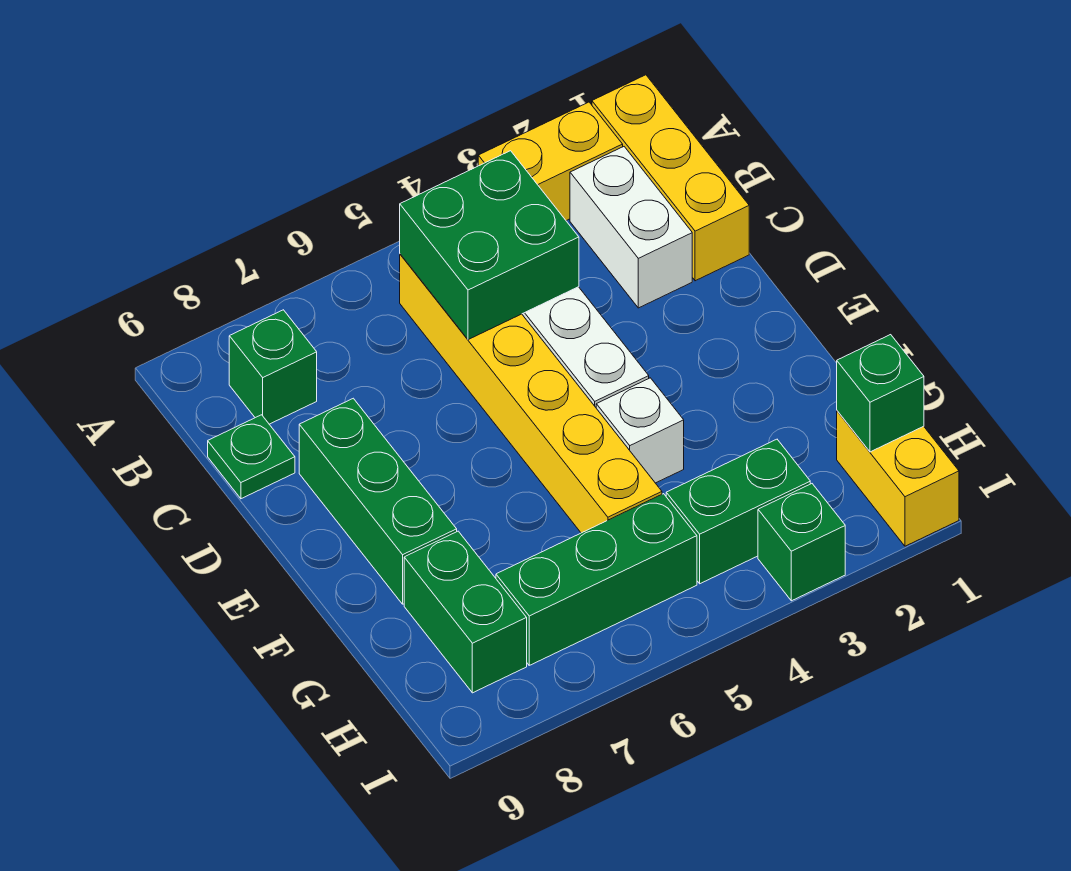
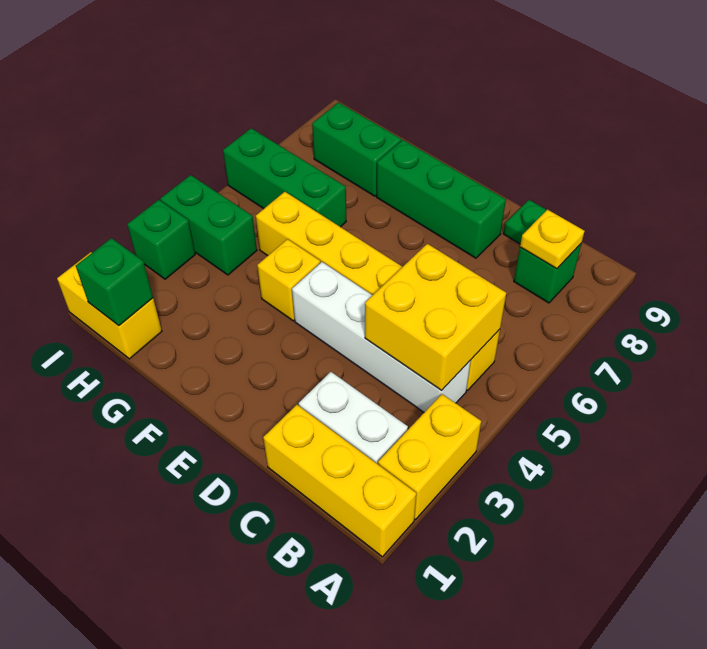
green 2x2 brick [400,151,579,340] -> yellow 2x2 brick [365,244,506,391]
none -> yellow 1x1 plate [520,210,585,269]
white 1x1 brick [596,378,684,483] -> yellow 1x1 brick [257,239,320,321]
green 1x2 brick [666,439,810,584] -> green 1x2 brick turned to [160,175,257,275]
green 1x3 brick [496,494,697,665] -> green 1x3 brick turned to [223,128,346,227]

